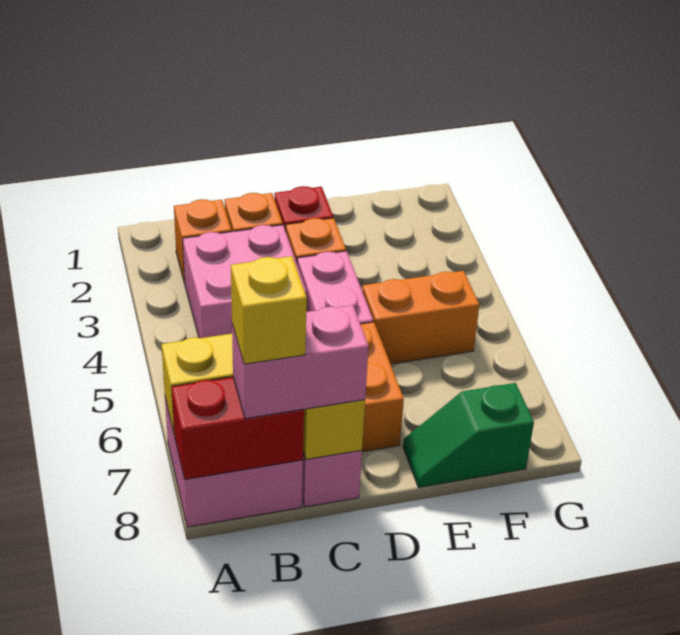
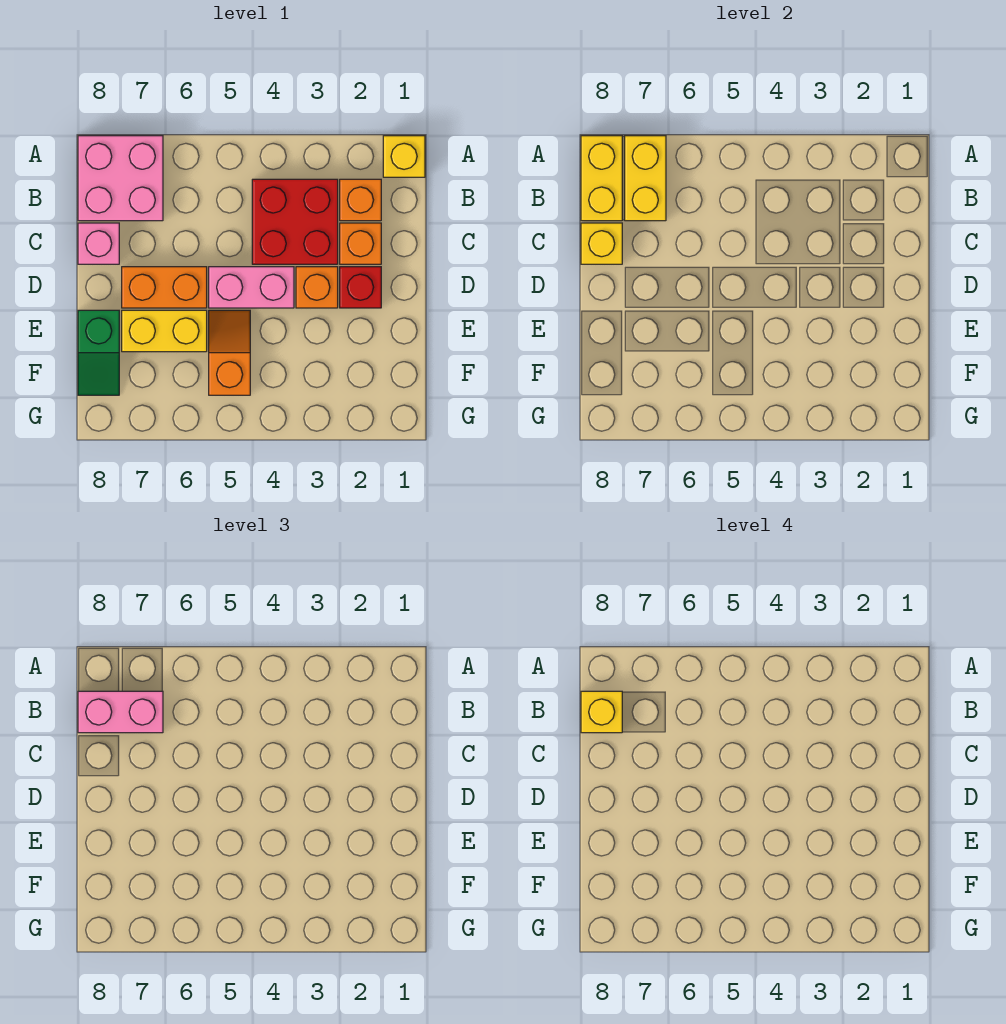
none -> yellow 1x1 brick [383,136,425,177]
red 1x2 brick [172,377,304,479] -> yellow 1x2 brick [581,136,622,221]
pink 2x2 brick [183,225,307,338] -> red 2x2 brick [252,179,338,264]
pink 1x2 brick [232,305,369,419] -> pink 1x2 brick turned to [78,691,163,733]
orange 1x2 brick [362,271,479,364] -> orange 1x2 slope [209,310,250,395]
none -> yellow 1x2 brick [122,310,207,352]
green 1x2 slope [403,383,534,487] -> green 1x2 slope turned to [78,310,119,395]

